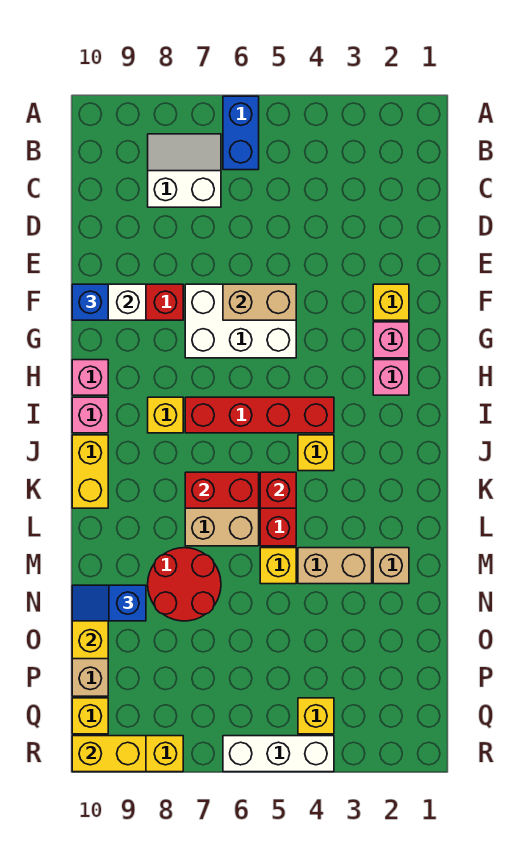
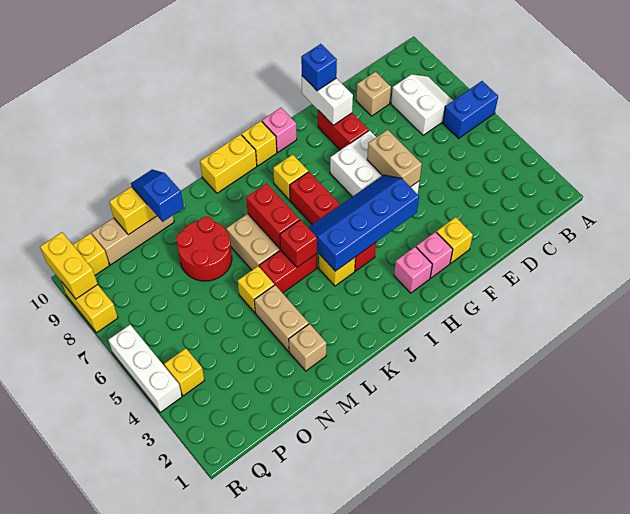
none -> tan 1x1 brick [356,72,391,116]
none -> blue 2x4 slope [308,175,419,271]
pink 1x1 brick [72,397,108,433] -> yellow 1x1 brick [242,121,277,166]

